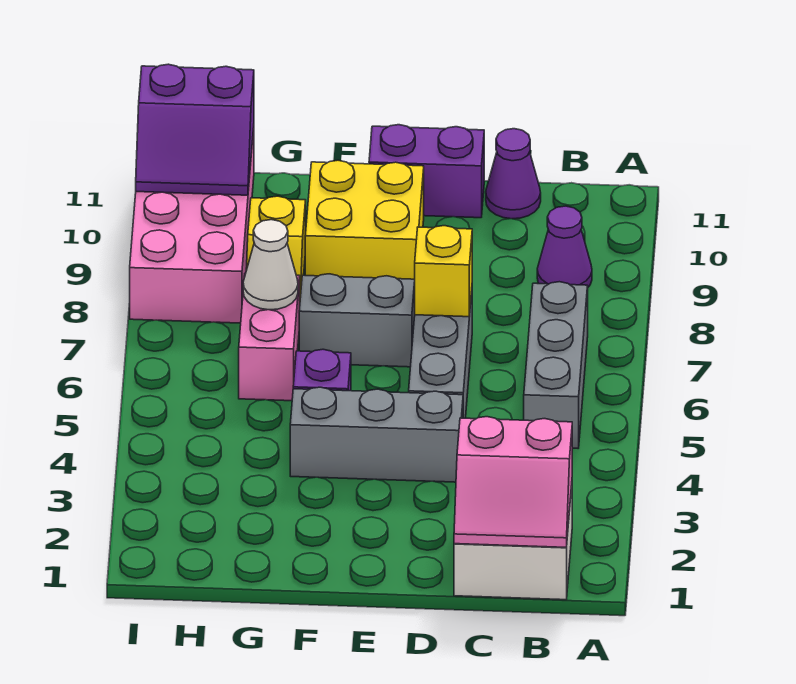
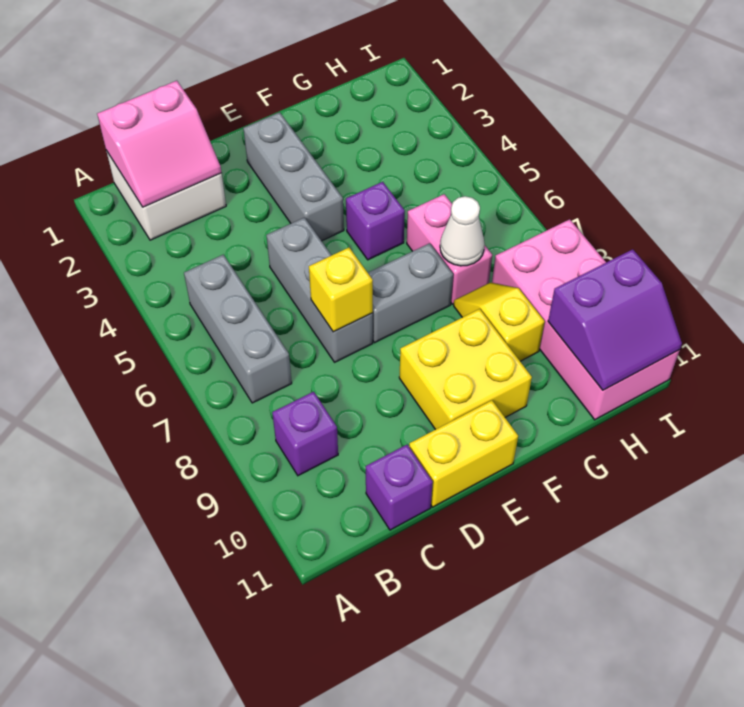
pink 2x2 slope [454,417,572,548] -> pink 2x2 slope turned to [97,81,221,207]
purple 1x1 cone [537,206,592,287] -> purple 1x1 brick [272,392,338,476]
purple 1x1 cone [486,129,541,219] -> purple 1x1 brick [366,445,433,530]
grey 1x3 brick [290,387,463,482] -> grey 1x3 brick turned to [243,112,344,241]
purple 1x2 brick [369,125,484,218] -> yellow 1x2 brick [409,400,518,507]
purple 2x2 slope [136,64,254,195] -> purple 2x2 slope turned to [548,249,682,390]

